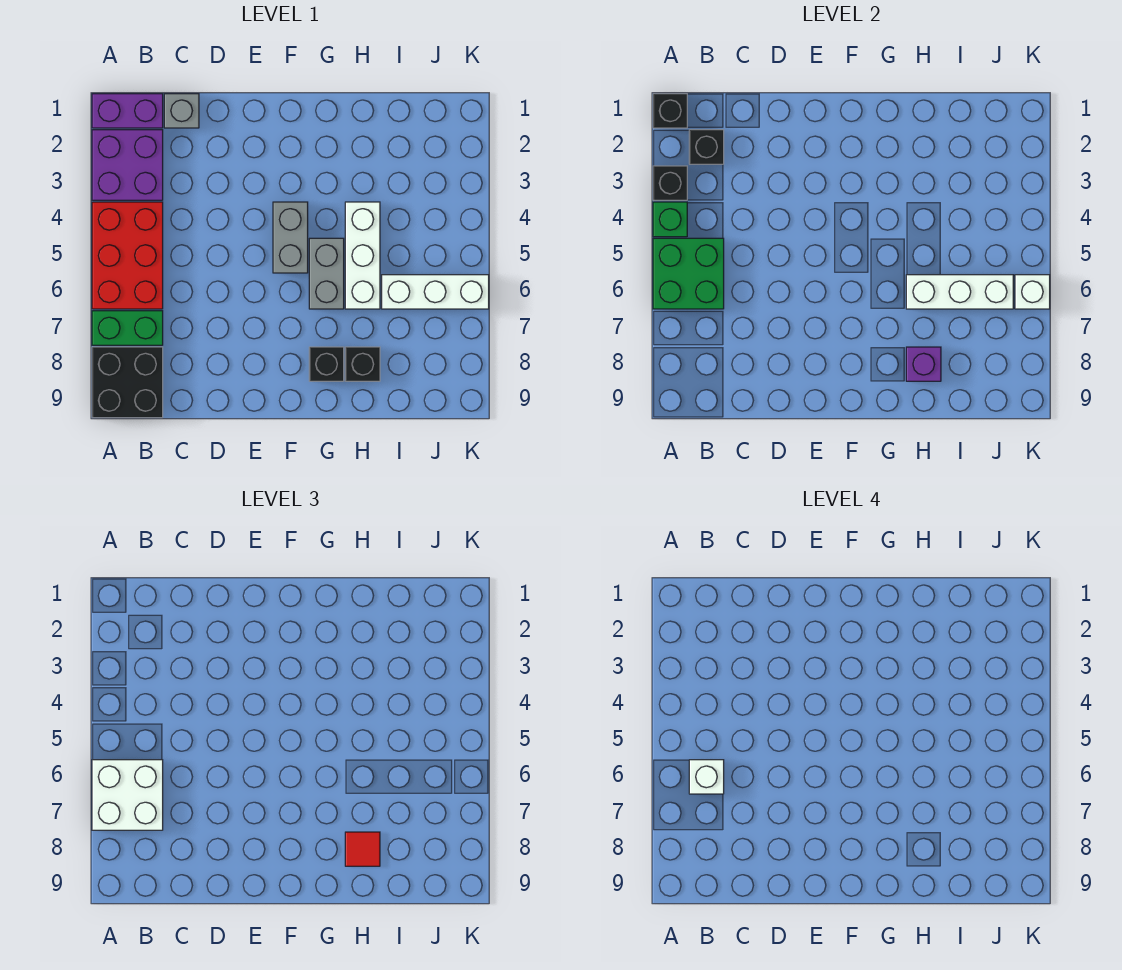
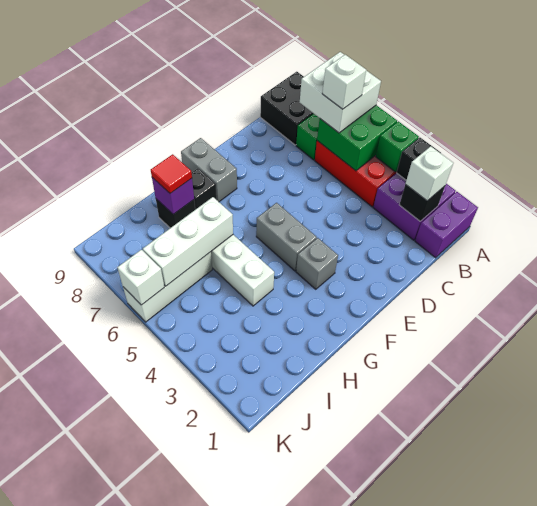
black 1x1 brick [653,94,687,128] -> none
none -> white 1x1 brick [405,146,453,201]
grey 1x1 brick [164,94,199,128] -> grey 1x1 brick moved to [296,238,338,289]
grey 1x2 brick [309,238,344,309] -> grey 1x2 brick moved to [181,138,237,202]

